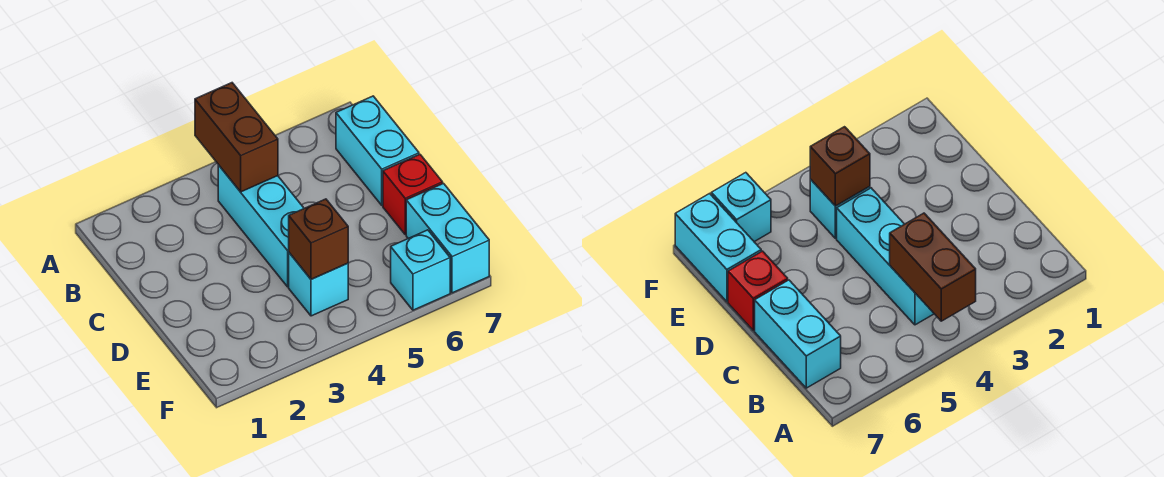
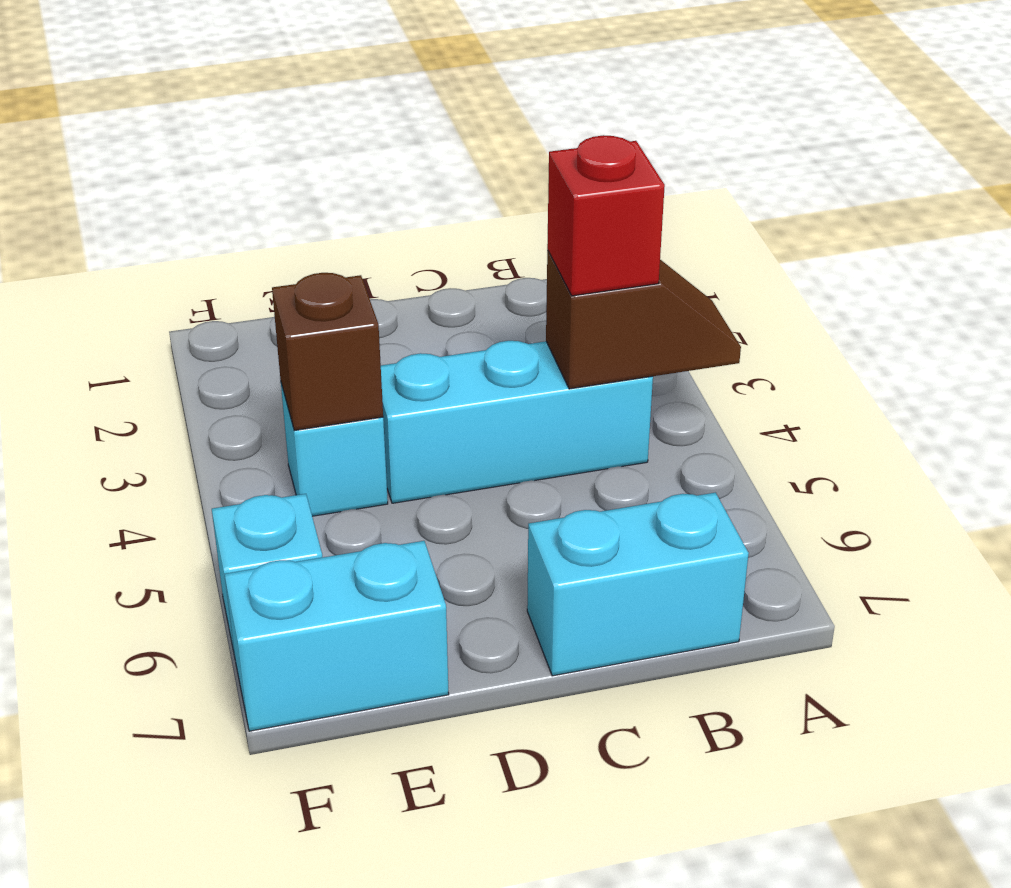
brown 1x2 brick [195,83,278,192] -> brown 1x2 slope [546,250,741,389]
red 1x1 brick [383,154,443,235] -> red 1x1 brick moved to [547,135,665,296]

